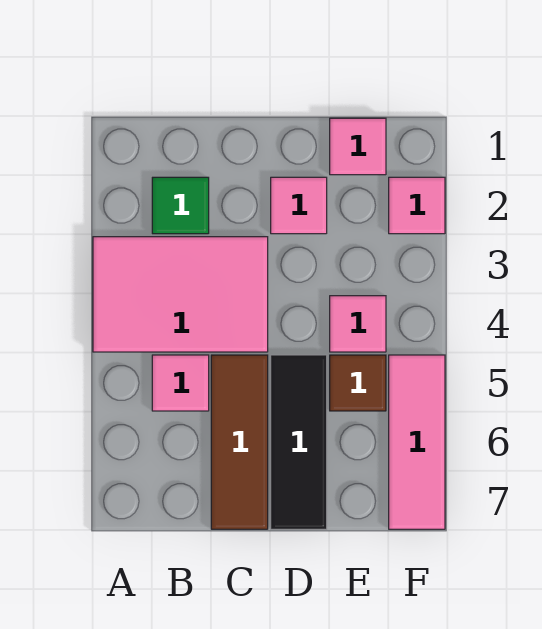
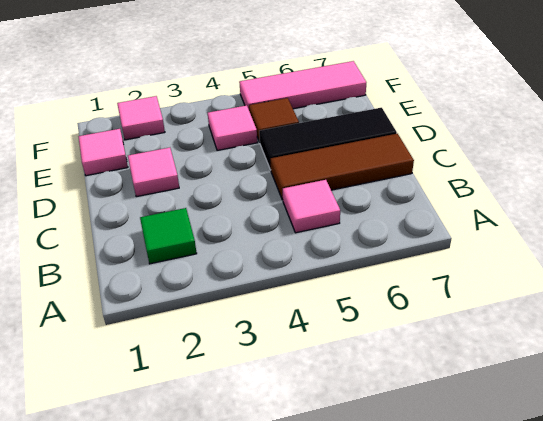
pink 2x3 tile [93,237,268,352] -> none

